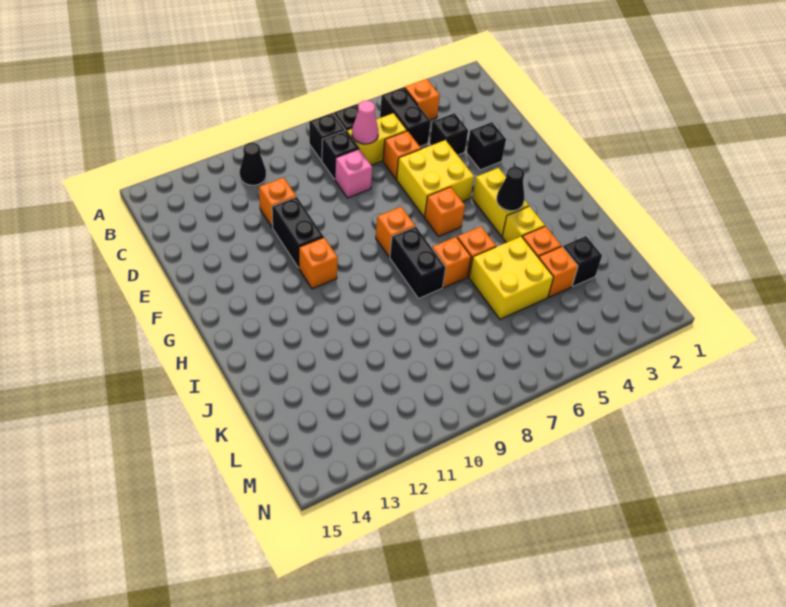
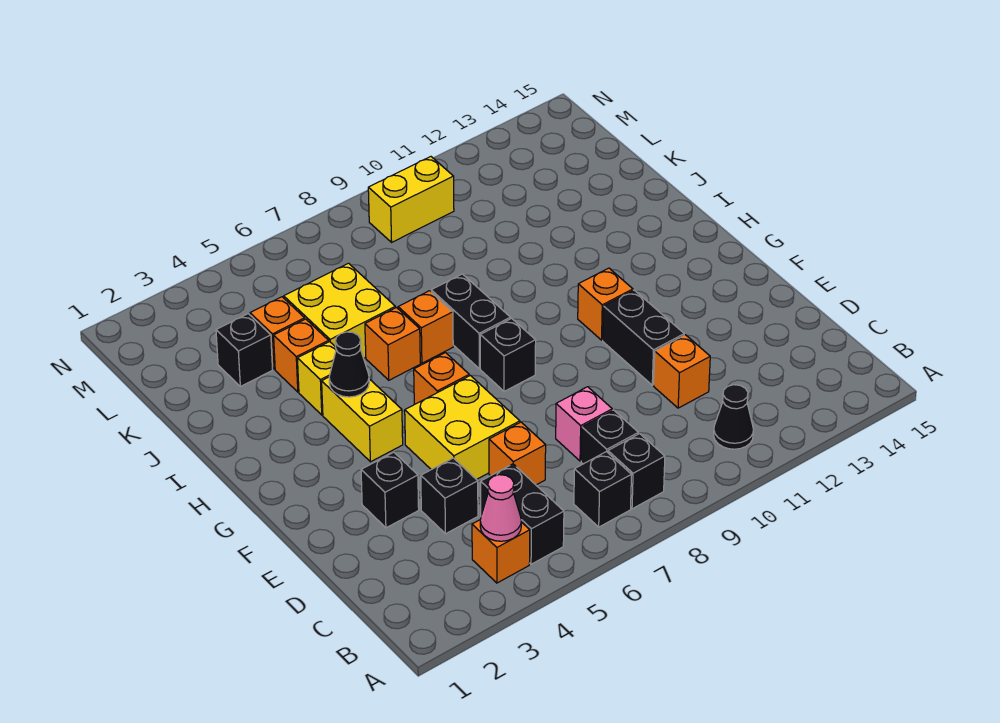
yellow 1x2 brick [347,113,407,165] -> yellow 1x2 brick moved to [368,157,454,242]
pink 1x1 cone [352,100,378,144] -> pink 1x1 cone moved to [480,475,521,541]
orange 1x1 brick [376,207,415,257] -> black 1x1 brick [480,318,536,391]

